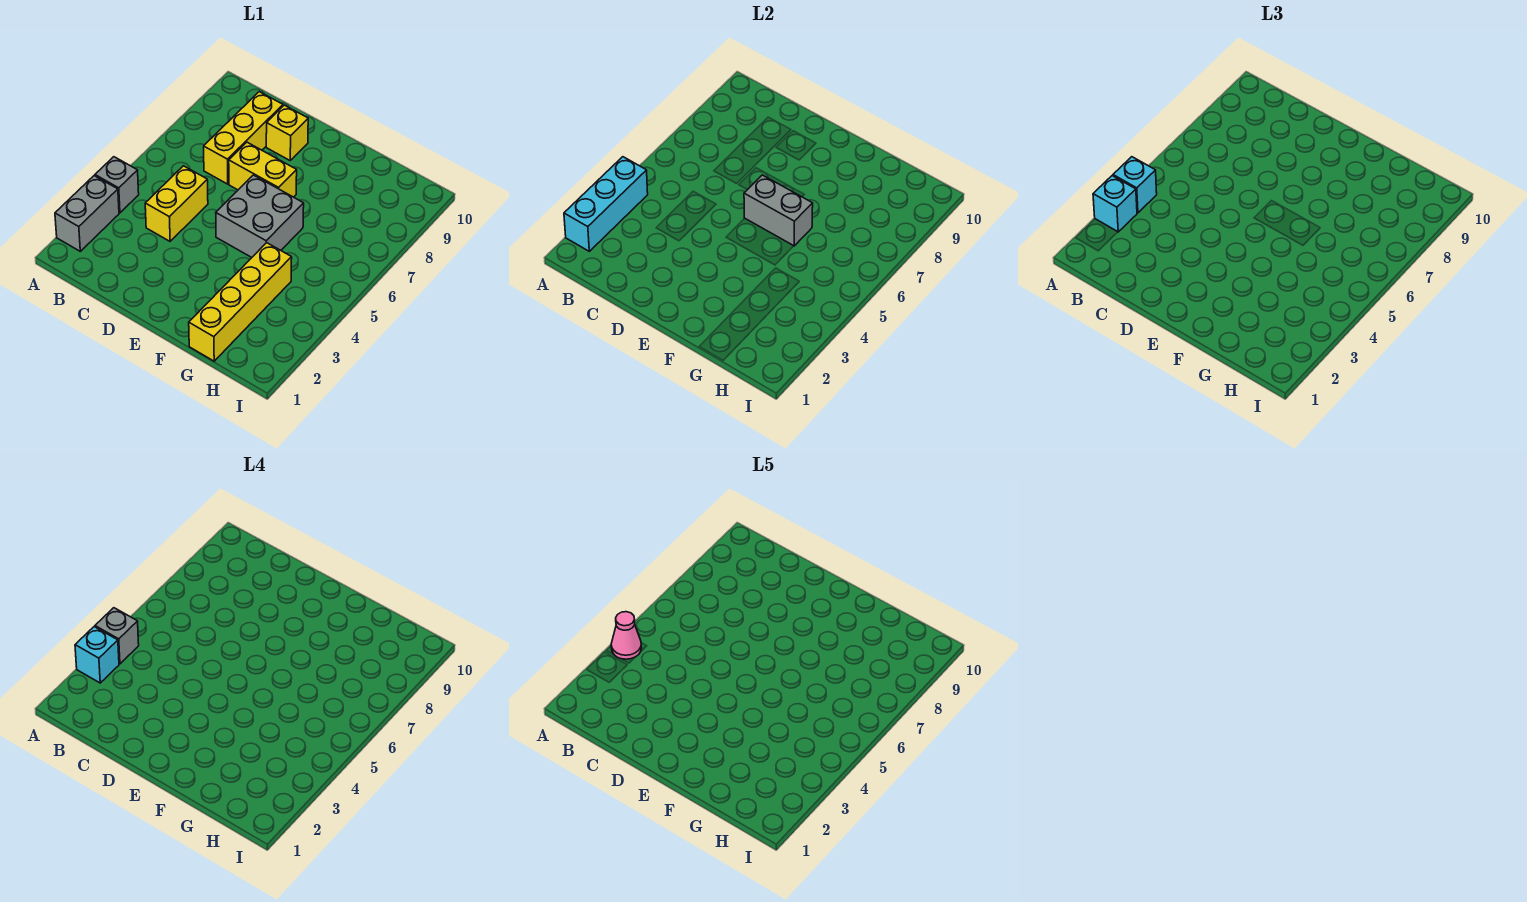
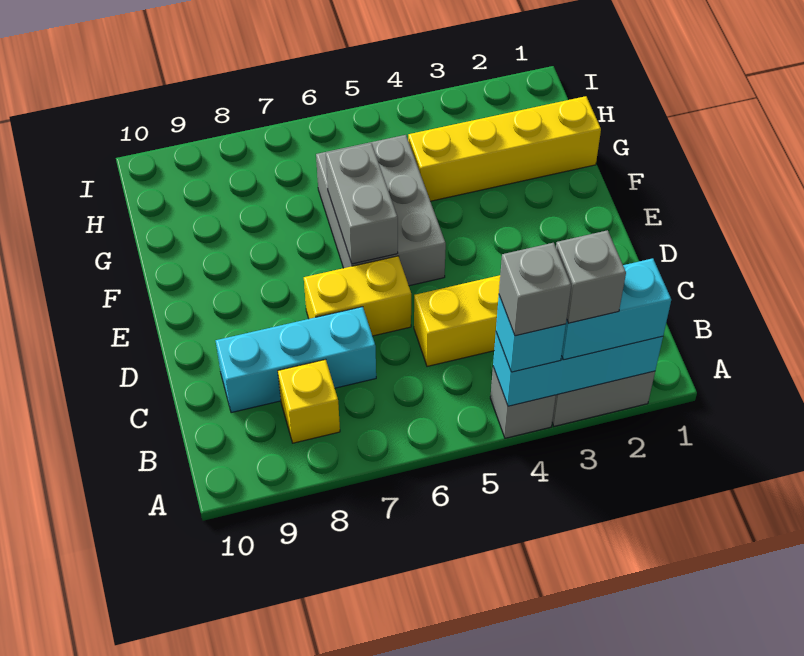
cyan 1x1 brick [1093,176,1137,232] -> cyan 1x2 brick [562,258,671,360]
cyan 1x1 brick [75,627,119,683] -> grey 1x1 brick [556,230,626,323]
pink 1x1 cone [611,612,641,659] -> none
yellow 1x3 brick [204,92,283,184] -> cyan 1x3 brick [216,307,376,413]
yellow 1x2 brick [229,142,297,197] -> yellow 1x2 brick turned to [304,256,411,336]
yellow 1x1 brick [266,105,308,160] -> yellow 1x1 brick moved to [278,359,340,443]
grey 2x2 brick [216,175,304,257] -> grey 2x3 brick [316,135,446,286]

